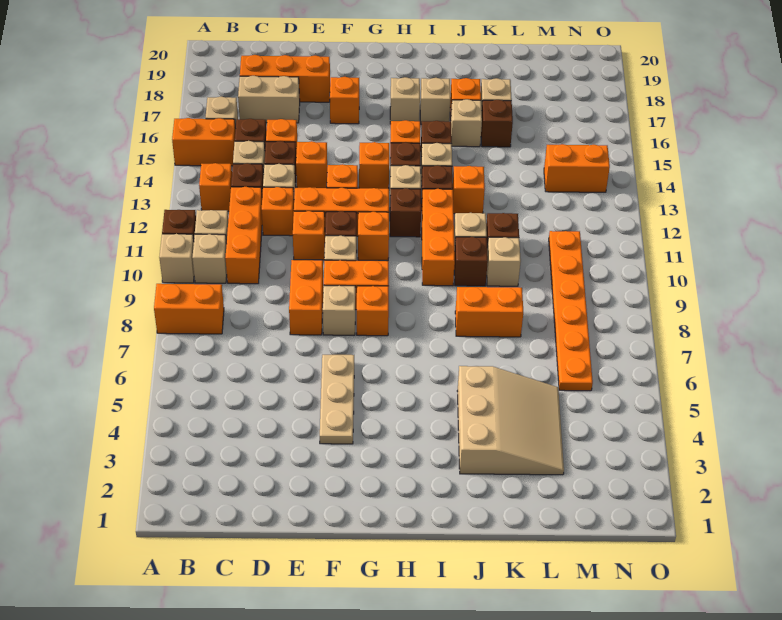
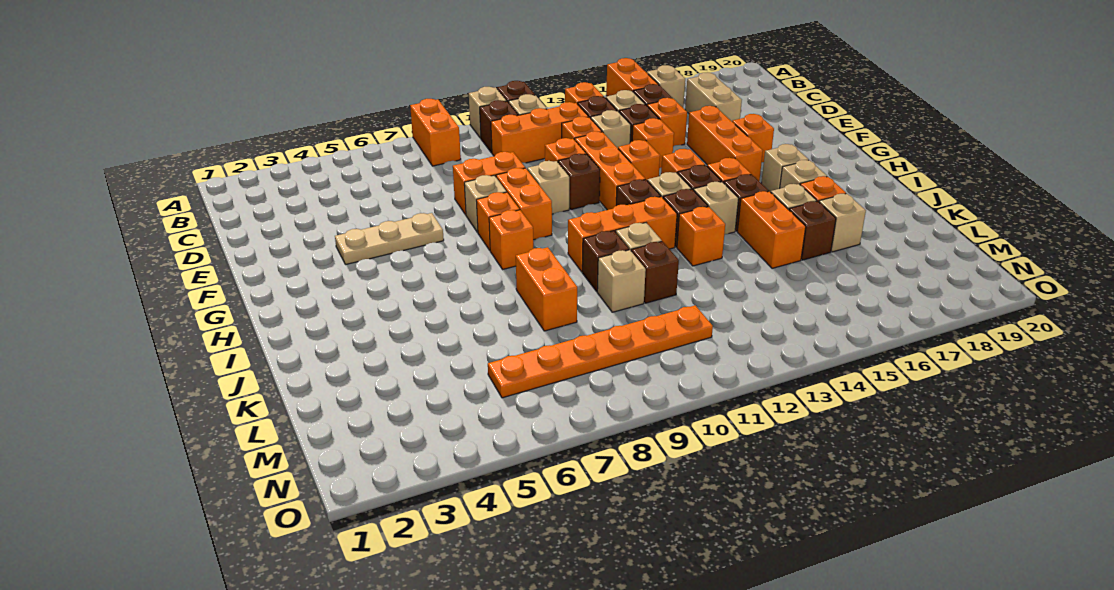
tan 1x1 brick [192,234,227,283] -> brown 1x1 brick [480,100,518,153]
orange 1x3 brick [240,55,330,102] -> orange 1x3 brick moved to [687,106,763,181]
orange 1x1 brick [358,212,389,261] -> orange 1x1 brick moved to [489,210,533,269]
tan 3x3 slope [457,366,564,475] -> none
orange 1x2 brick [544,144,610,192] -> orange 1x2 brick moved to [737,191,806,268]

